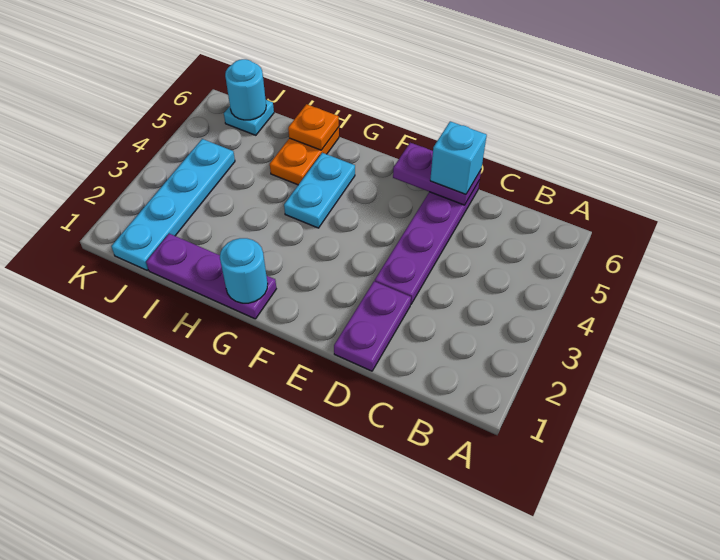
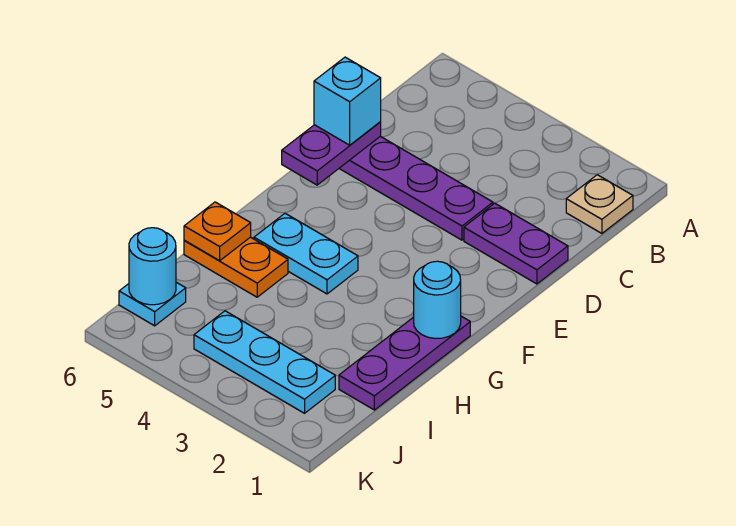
none -> tan 1x1 plate [566,175,633,233]
cyan 1x4 plate [111,139,235,270] -> cyan 1x3 plate [194,311,335,413]

